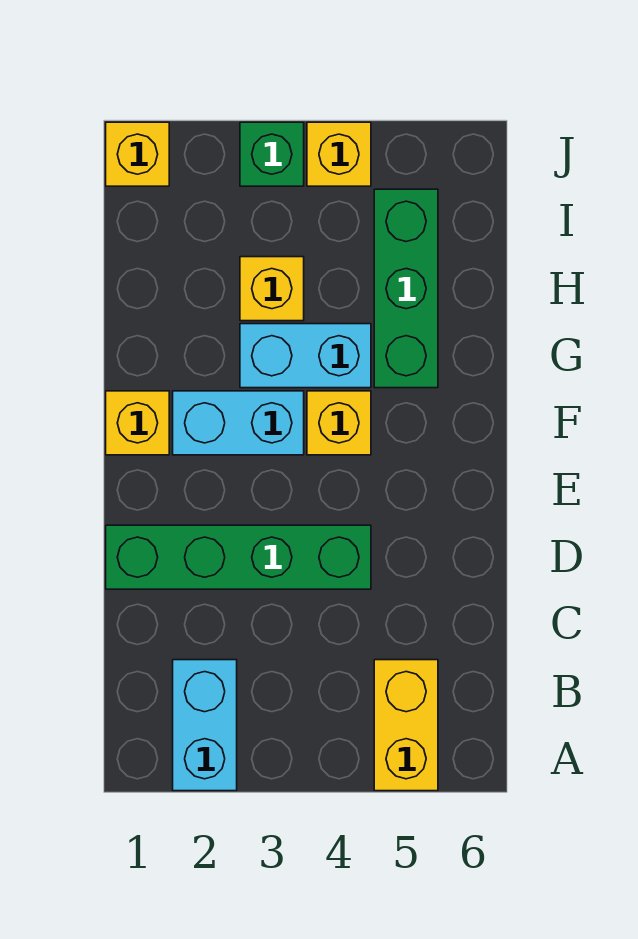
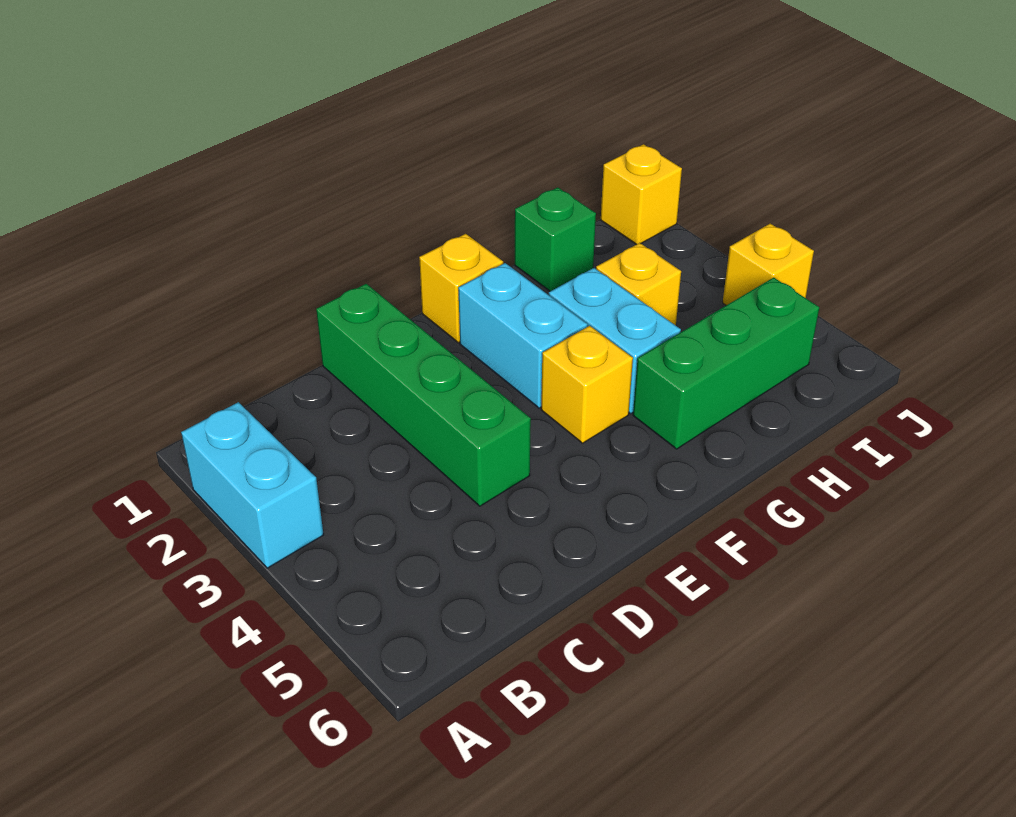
cyan 1x2 brick [173,660,237,791] -> cyan 1x2 brick turned to [181,402,324,568]
yellow 1x2 brick [374,660,438,791] -> none
green 1x1 brick [240,122,304,186] -> green 1x1 brick moved to [515,187,596,291]

